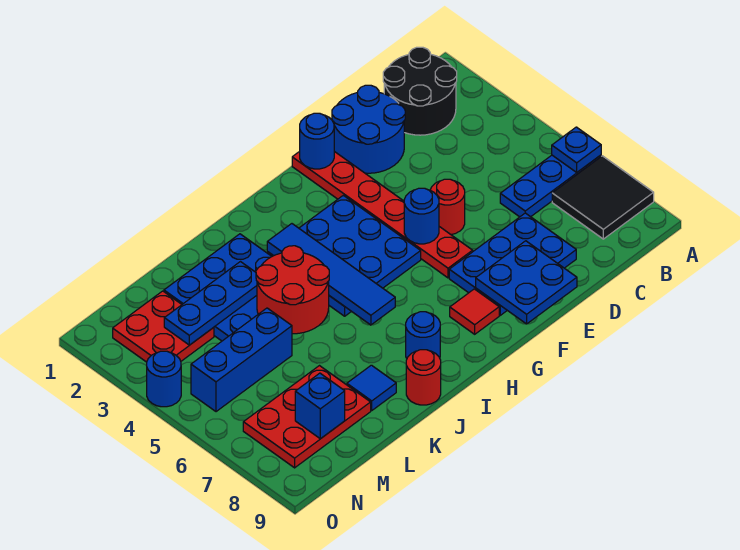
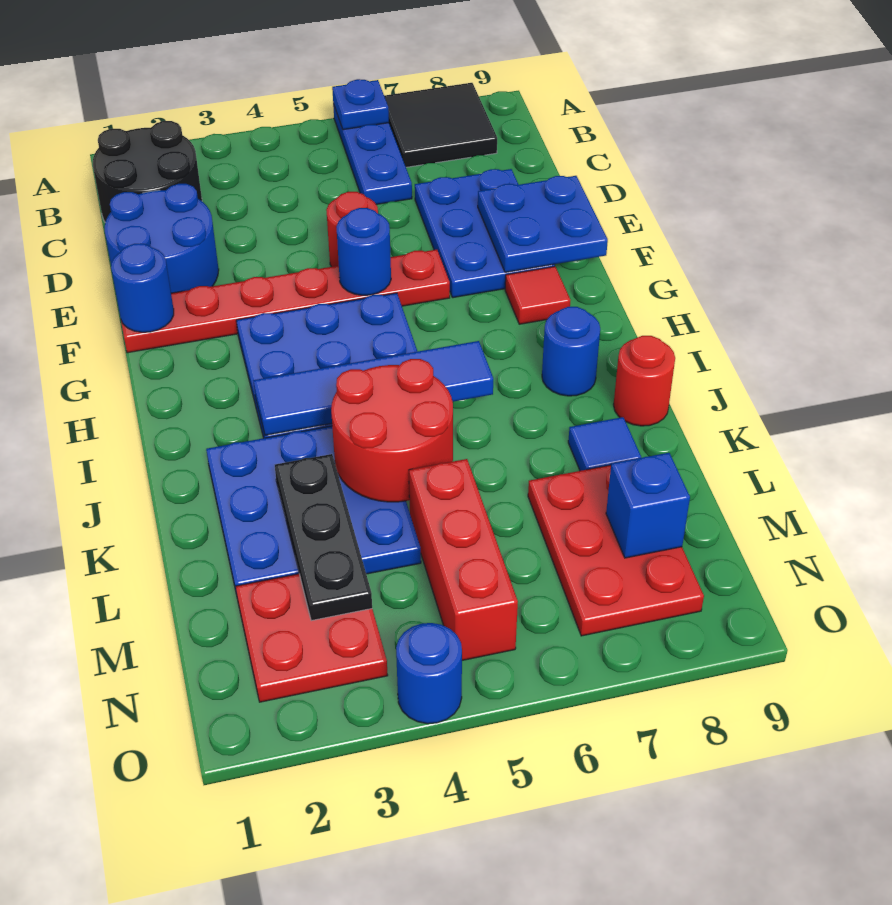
blue 1x3 plate [164,262,257,345] -> black 1x3 plate [275,454,372,621]
blue 1x3 brick [191,308,292,412] -> red 1x3 brick [409,459,518,660]

